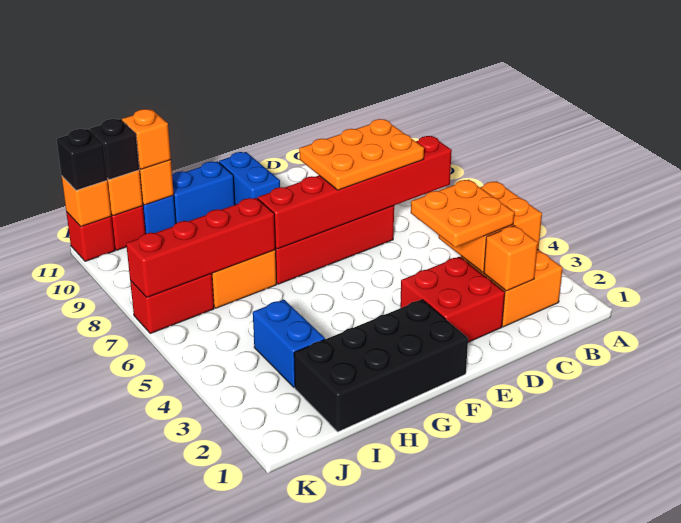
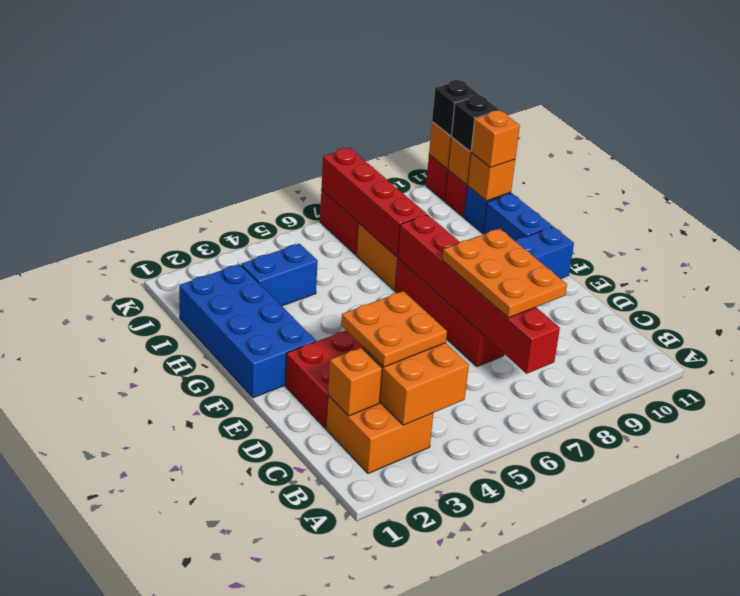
black 2x4 brick [294,300,468,432] -> blue 2x4 brick [179,264,316,398]

